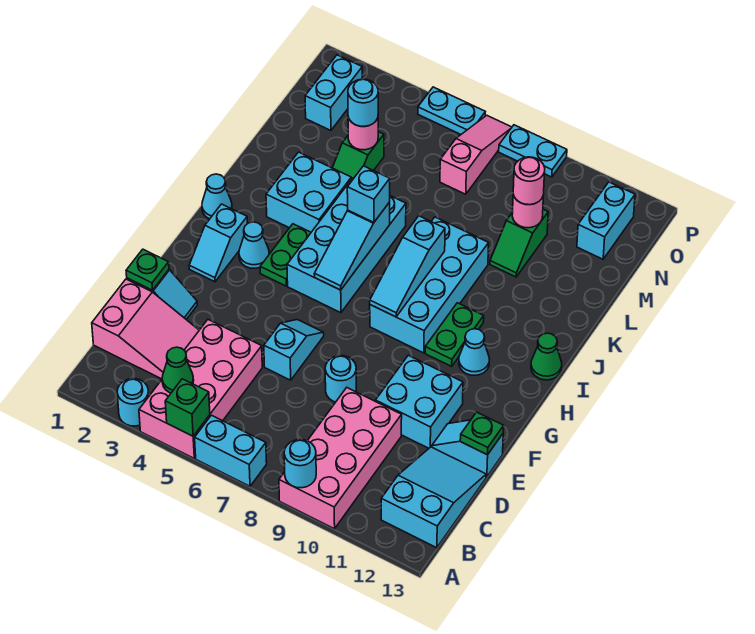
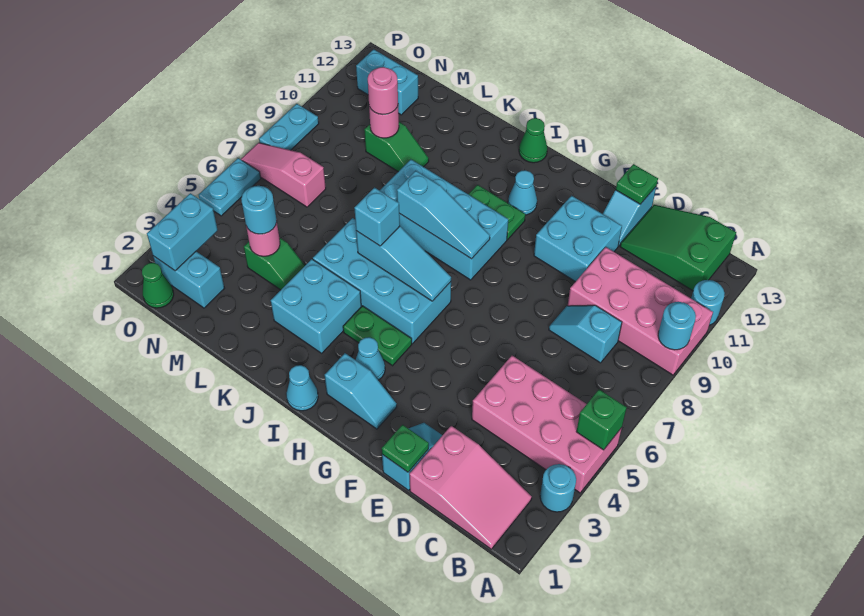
cyan 1x2 brick [195,415,267,486] -> cyan 1x2 brick moved to [147,193,218,271]
green 1x1 cone [162,347,194,393] -> green 1x1 cone moved to [142,263,174,308]
cyan 2x3 slope [381,447,486,548] -> green 2x3 slope [620,205,736,291]
pink 2x3 slope [92,279,199,379] -> pink 2x3 slope turned to [409,426,532,549]
cyan 1x2 slope [264,320,324,380] -> cyan 1x2 slope moved to [549,305,622,363]
cyan 1x1 round brick [325,356,356,402] -> cyan 1x1 round brick moved to [691,280,725,325]

